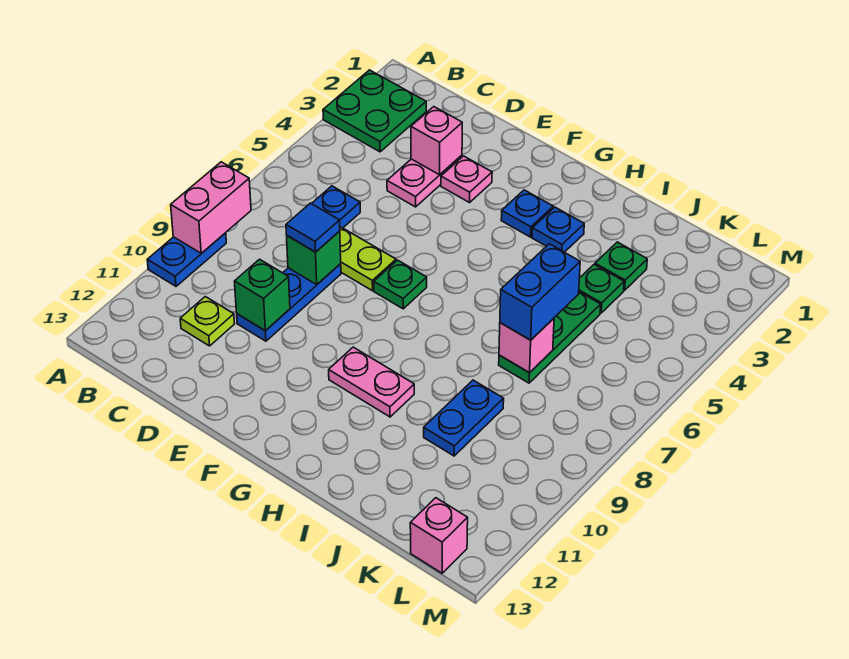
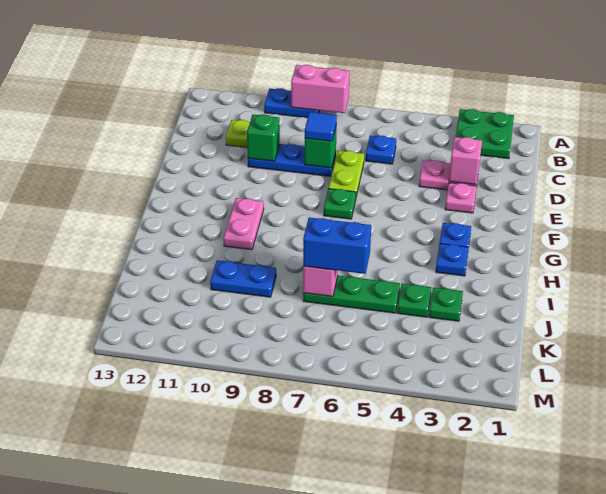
pink 1x1 brick [410,498,468,573] -> none

